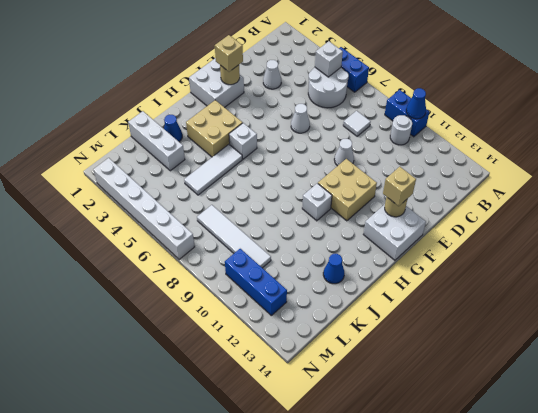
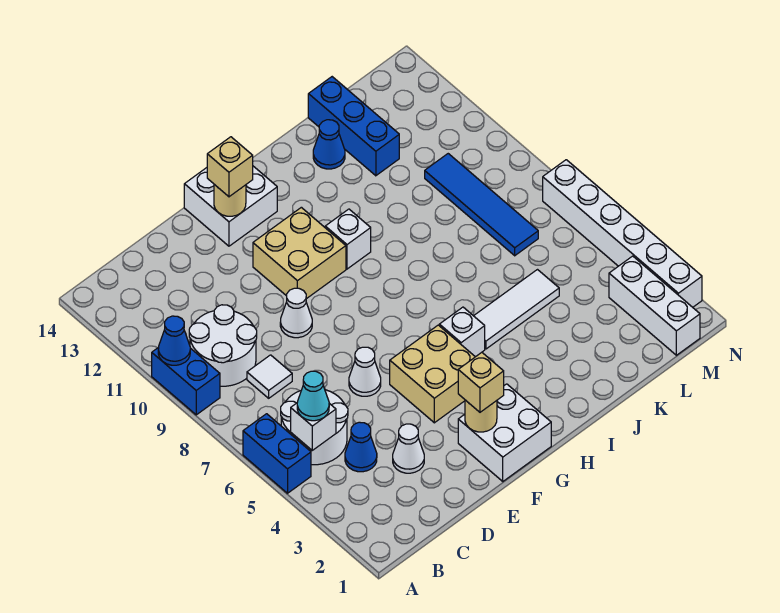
none -> cyan 1x1 cone [297,371,329,421]
white 1x1 round brick [390,115,412,145] -> white 2x2 round brick [189,305,257,386]
tan 2x2 brick [186,100,243,157] -> tan 2x2 brick moved to [390,325,475,423]
blue 1x1 cone [164,115,182,142] -> blue 1x1 cone moved to [345,422,377,472]
white 1x3 brick [128,111,185,171] -> white 1x3 brick moved to [609,256,700,355]
white 1x4 tile [197,205,271,268] -> blue 1x4 tile [425,154,538,256]
blue 1x3 brick [225,249,287,315] -> blue 1x3 brick moved to [308,77,399,176]

